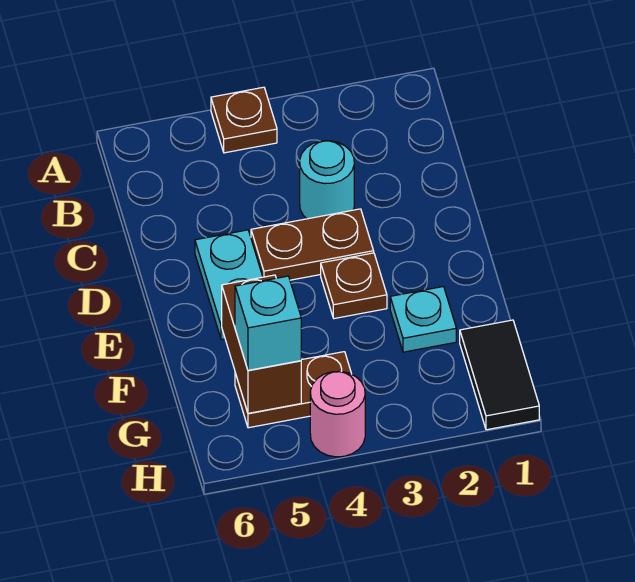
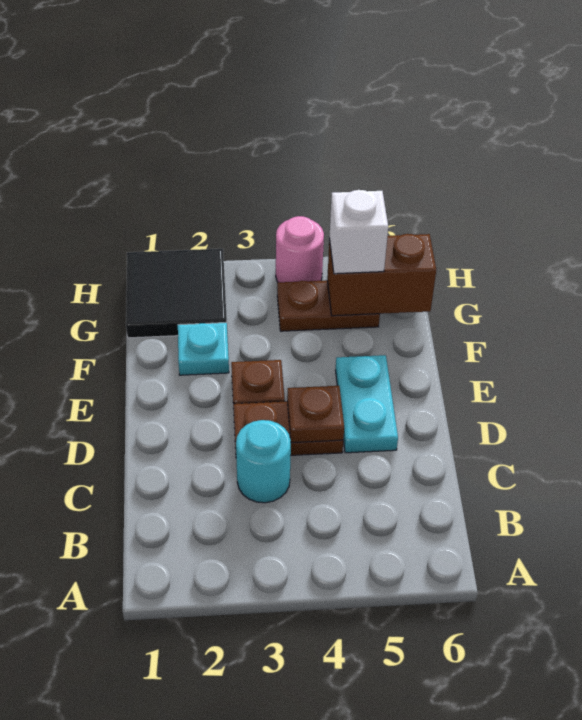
brown 1x1 plate [211,87,277,153] -> brown 1x1 plate moved to [287,386,344,443]
brown 1x2 brick [222,275,301,413] -> brown 1x2 brick turned to [327,234,436,316]
black 1x2 tile [460,320,539,430] -> black 2x2 tile [126,249,227,338]
cyan 1x1 brick [235,276,301,370] -> white 1x1 brick [329,190,388,274]

